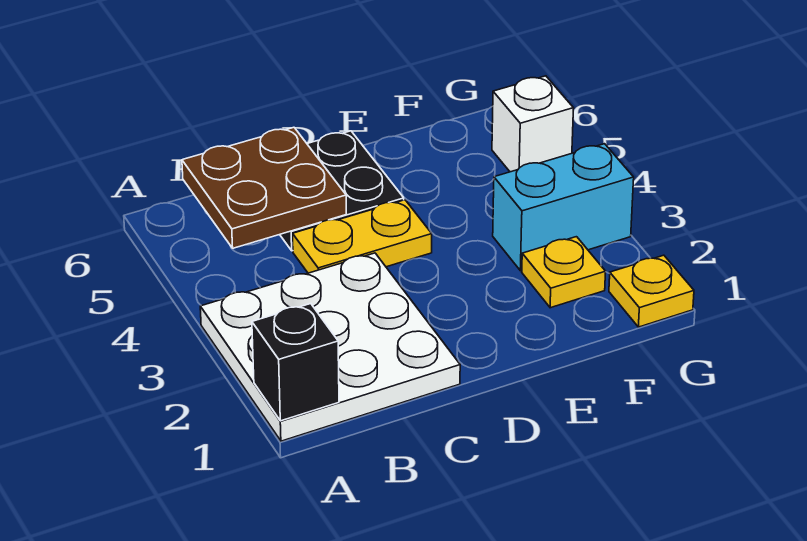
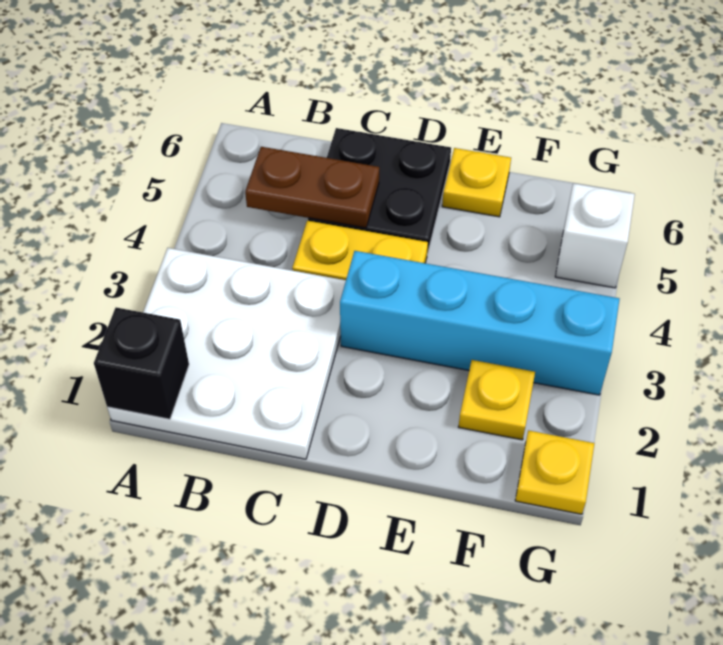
brown 2x2 plate [182,127,346,248] -> brown 1x2 plate [245,147,379,228]
none -> yellow 1x1 plate [442,148,511,217]
cyan 1x2 brick [493,144,634,271] -> cyan 1x4 brick [340,251,620,395]

